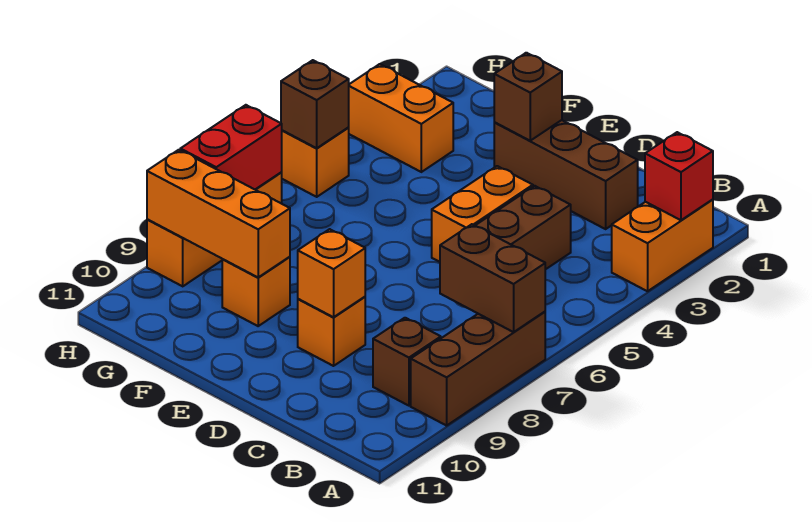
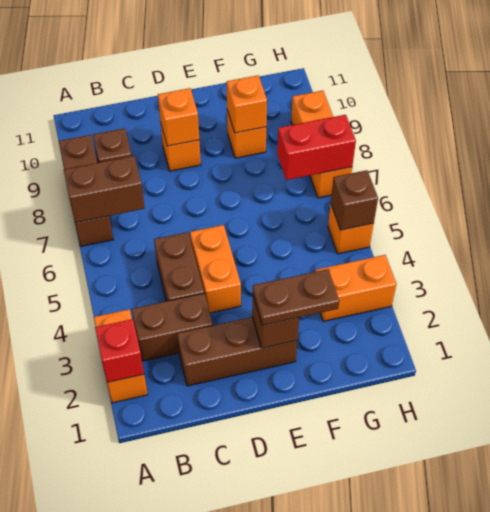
none -> brown 1x2 brick [132,293,213,361]
none -> brown 1x2 plate [253,269,339,325]
orange 1x3 brick [147,150,290,277] -> orange 1x1 brick [226,75,267,133]
red 1x2 brick [180,105,282,189] -> red 1x2 brick turned to [277,115,356,180]

